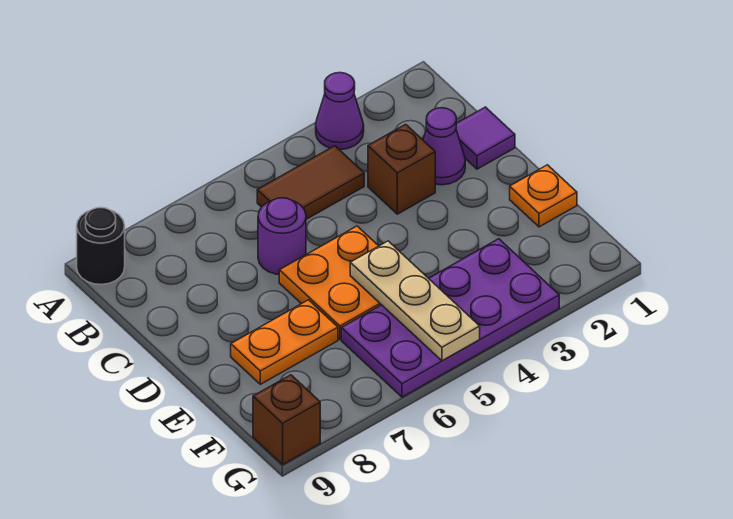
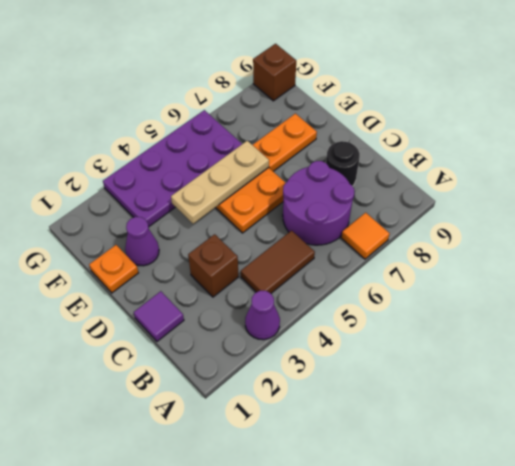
none -> orange 1x1 tile [341,213,390,259]
black 1x1 round brick [77,208,125,285] -> black 1x1 round brick moved to [326,141,360,186]
purple 1x1 cone [423,108,465,185] -> purple 1x1 cone moved to [125,217,159,266]
purple 1x1 round brick [258,198,306,274] -> purple 2x2 round brick [283,161,354,245]
tan 1x3 plate [350,241,480,361] -> tan 1x3 plate turned to [171,141,269,224]

